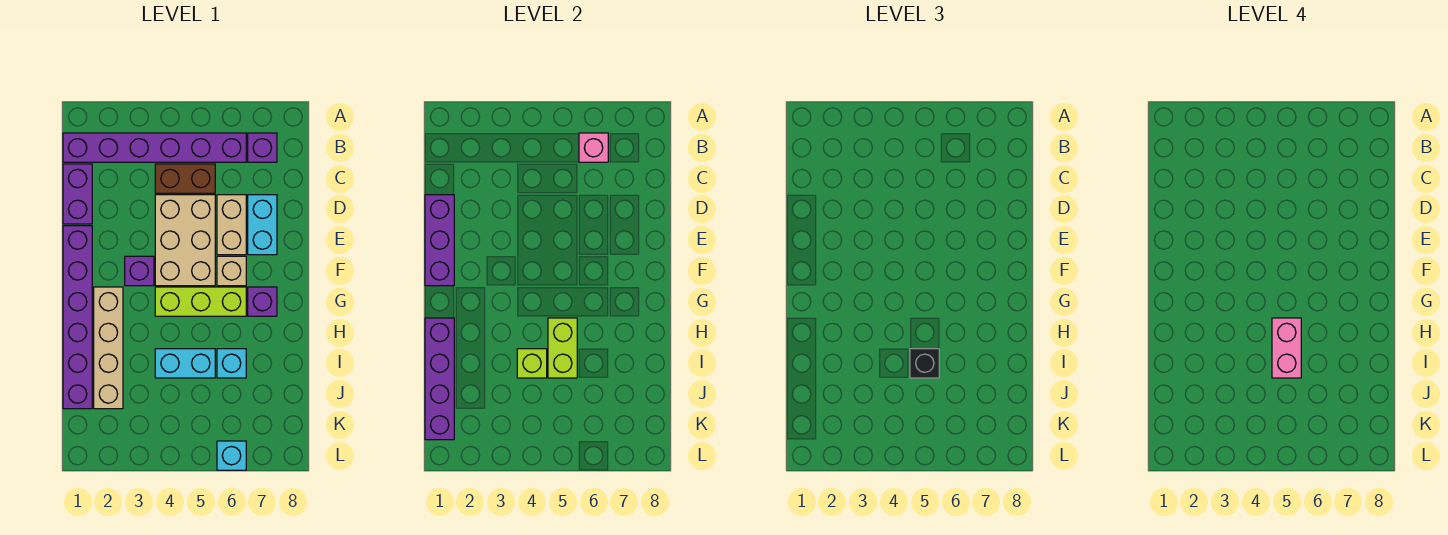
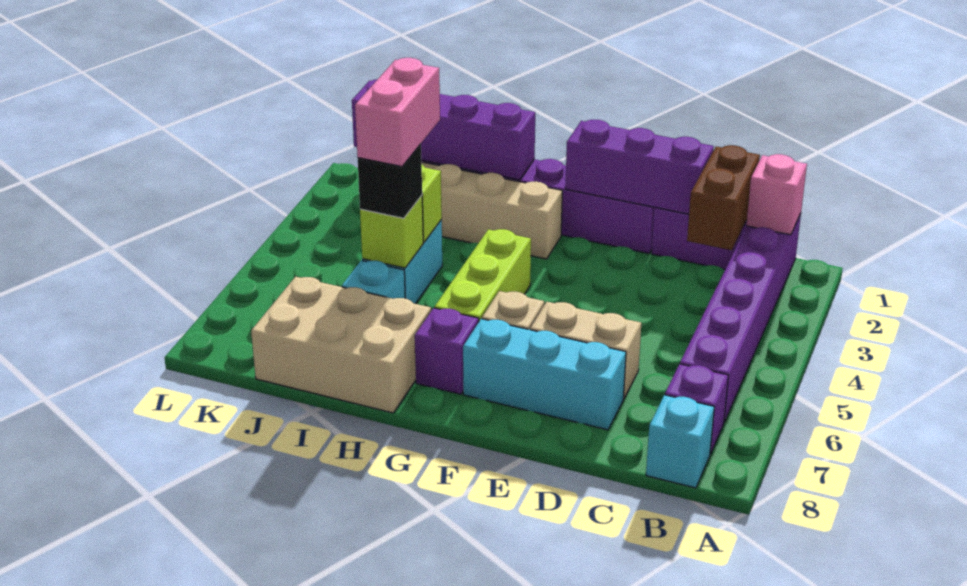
pink 1x1 brick [579,133,608,162] -> pink 1x1 brick moved to [746,154,807,235]
brown 1x2 brick [155,164,215,193] -> brown 1x2 brick moved to [687,145,760,250]
tan 2x3 brick [155,195,215,286] -> tan 2x3 brick moved to [251,277,431,413]
cyan 1x2 brick [248,195,277,255] -> cyan 1x3 brick [463,319,626,430]
purple 1x1 brick [125,256,154,286] -> none
lime 1x2 brick [548,318,577,378] -> lime 1x1 brick [360,196,423,268]
pink 1x2 brick [1272,318,1301,378] -> pink 1x2 brick turned to [355,58,440,167]
cyan 1x1 brick [217,441,246,470] -> cyan 1x1 brick moved to [646,395,714,488]

